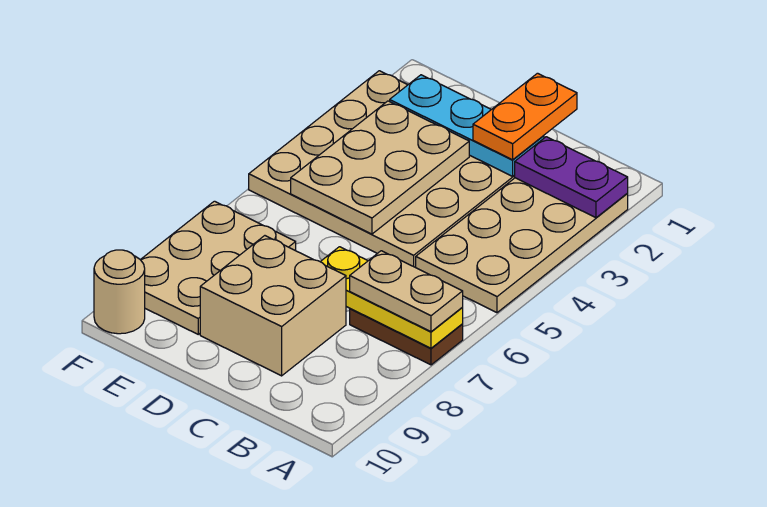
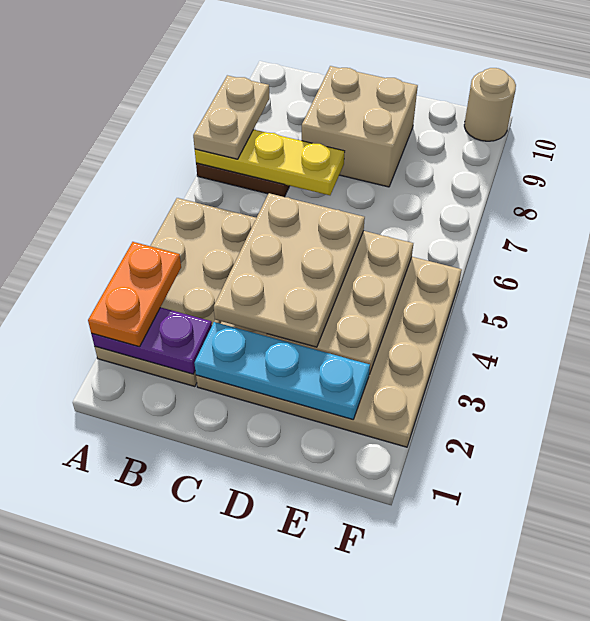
tan 1x2 plate [350,251,463,332] -> tan 1x2 plate turned to [193,75,269,159]
orange 1x2 plate [473,73,577,160] -> orange 1x2 plate moved to [88,242,181,347]
tan 2x3 plate [141,201,296,334] -> tan 2x3 plate moved to [214,193,365,347]

